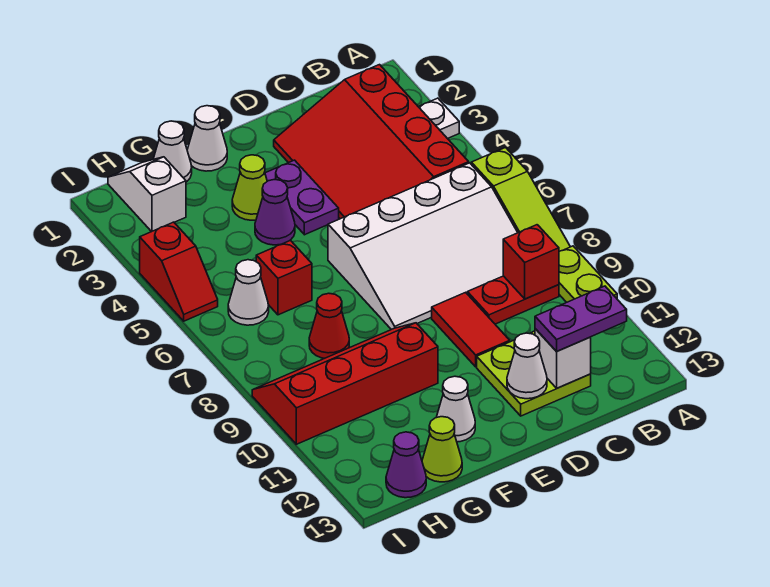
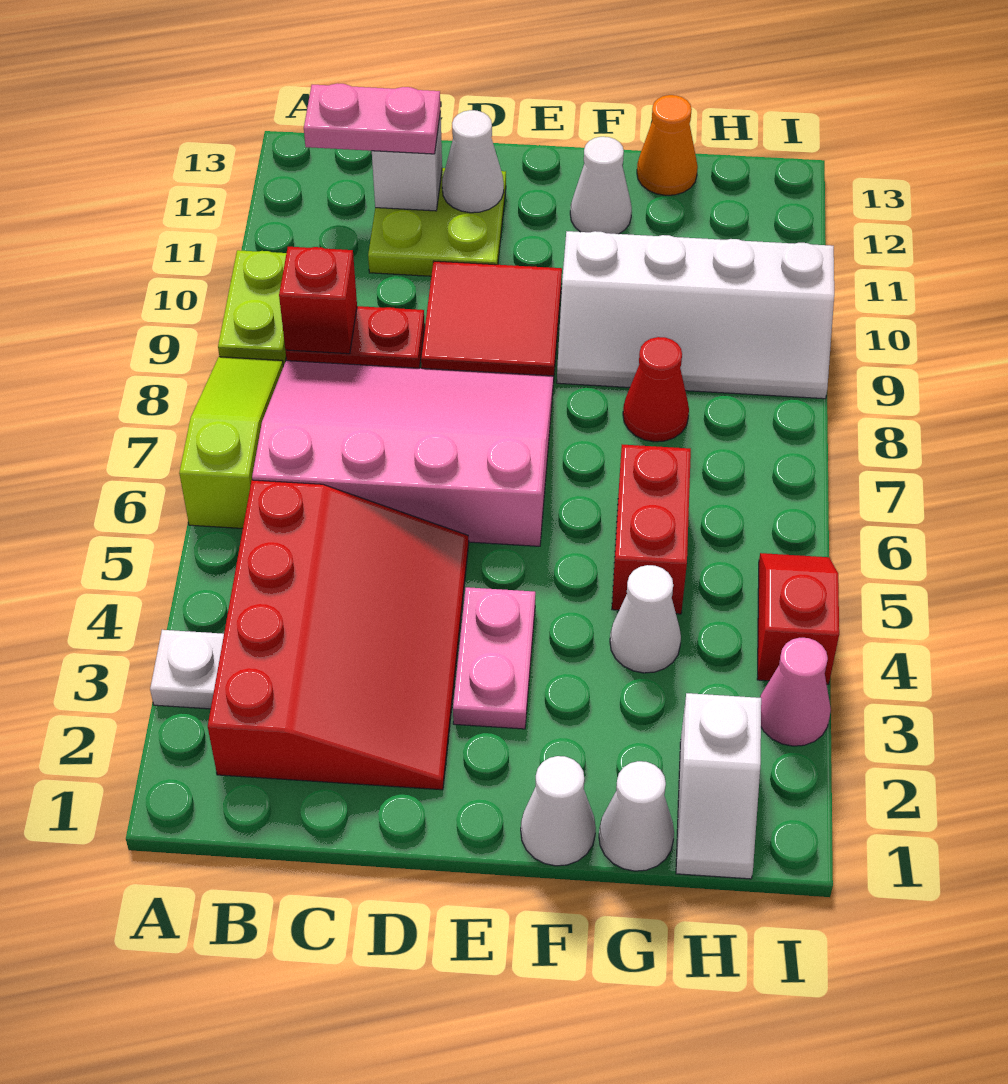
white 3x4 slope [328,163,518,330] -> pink 3x4 slope [252,361,554,546]
purple 1x2 plate [535,286,627,351] -> pink 1x2 plate [304,83,440,154]
red 1x2 tile [432,292,510,367] -> red 2x2 tile [421,261,562,383]
purple 1x2 plate [265,160,339,235] -> pink 1x2 plate [453,587,535,729]
lime 1x1 cone [232,155,267,220] -> none
purple 1x1 cone [255,180,295,245] -> none
red 2x4 slope [252,323,438,444] -> white 2x4 slope [557,231,834,399]
red 1x1 brick [256,240,312,315] -> red 1x2 brick [612,445,691,614]
lime 1x1 cone [422,417,462,482] -> orange 1x1 cone [637,95,698,195]
white 1x1 cone [228,260,269,325] -> white 1x1 cone moved to [610,565,681,673]
purple 1x1 cone [386,432,426,498] -> none
none -> pink 1x1 cone [760,638,831,746]

